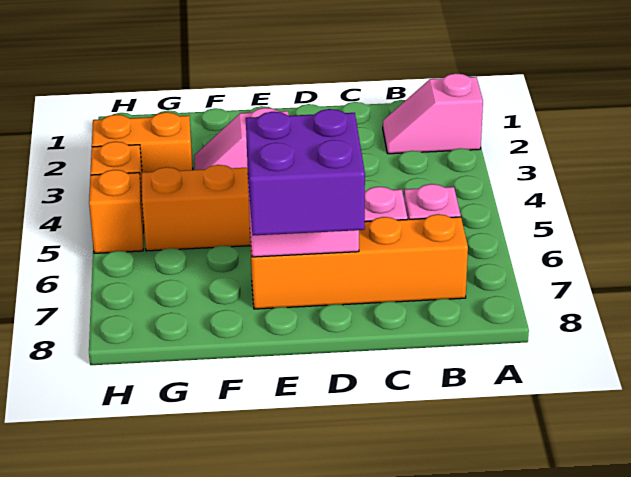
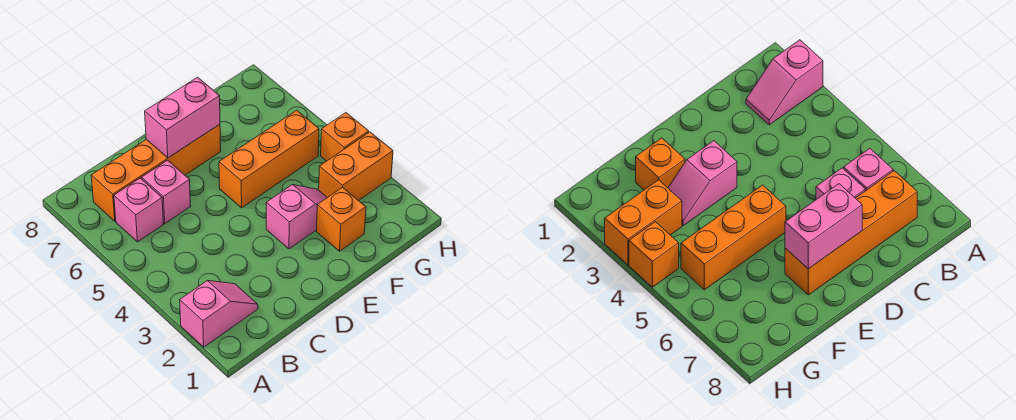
purple 2x2 brick [246,109,365,235] -> none
orange 1x1 brick [89,170,144,253] -> orange 1x1 brick moved to [316,187,366,251]

